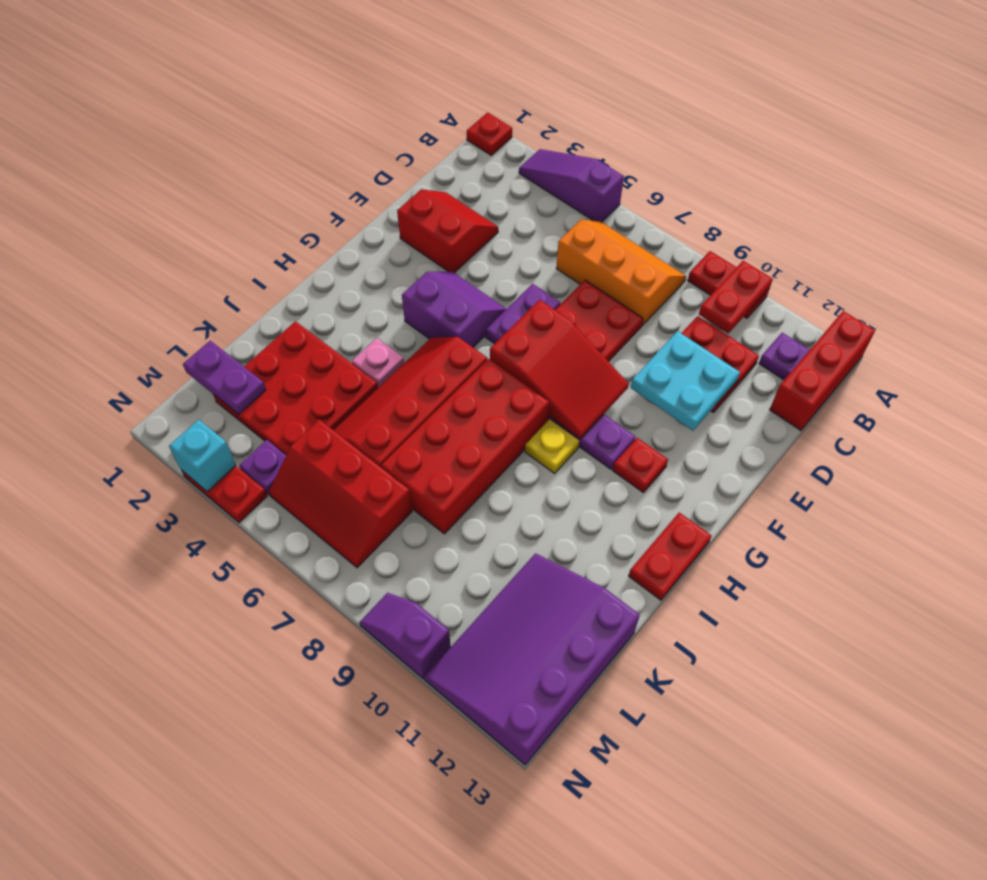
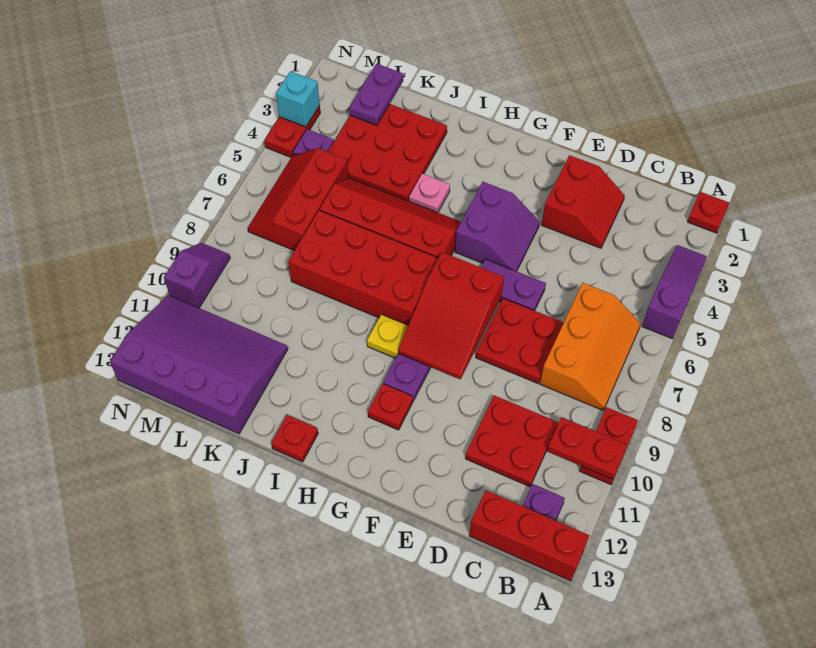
cyan 2x2 plate [631,331,740,431] -> none
red 1x2 plate [629,512,711,600] -> red 1x1 plate [271,415,318,462]

